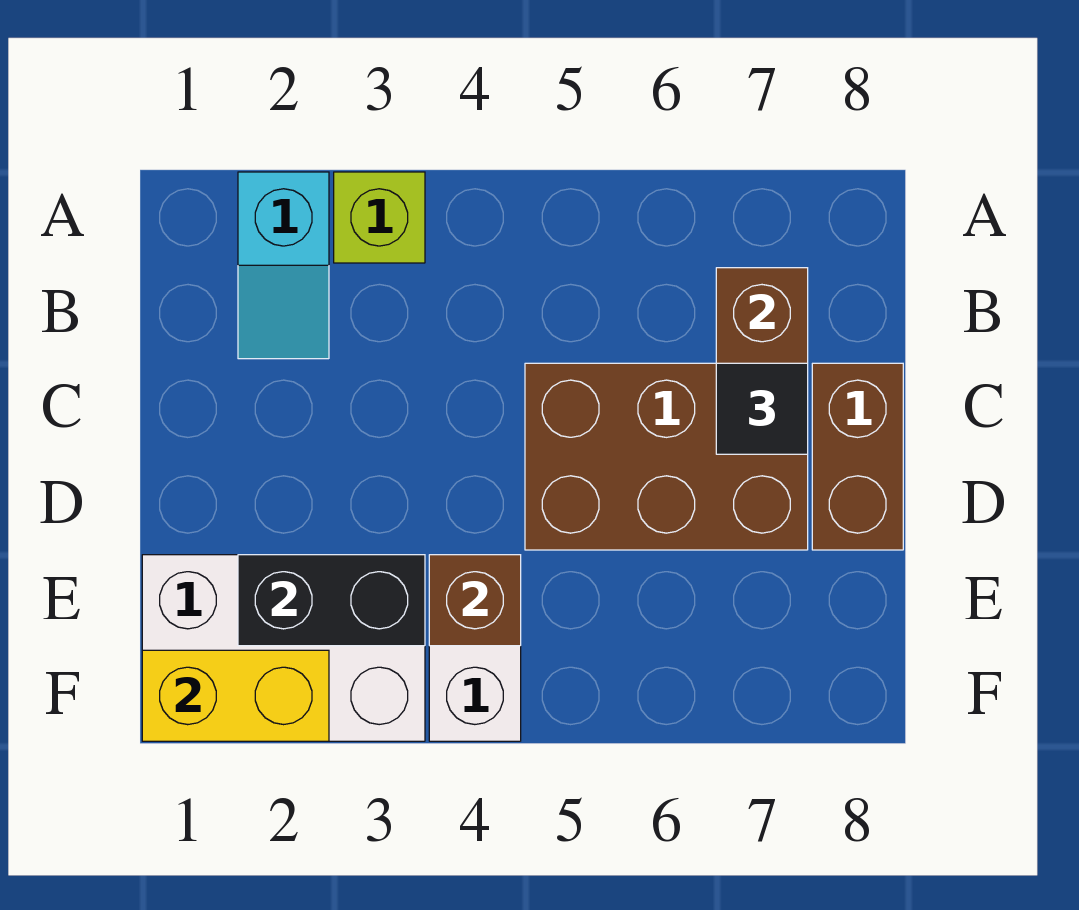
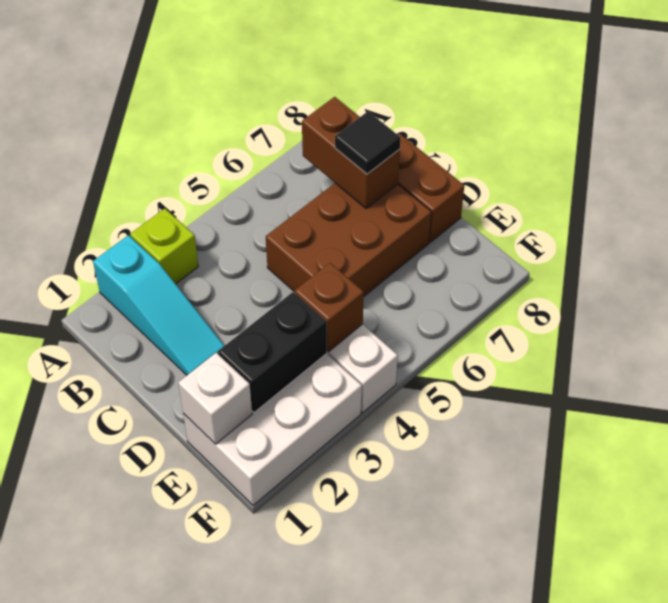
cyan 1x2 slope [238,172,329,359] -> cyan 1x3 slope [93,235,224,375]
none -> white 1x1 brick [178,353,252,444]
yellow 1x2 brick [142,650,329,741] -> none

